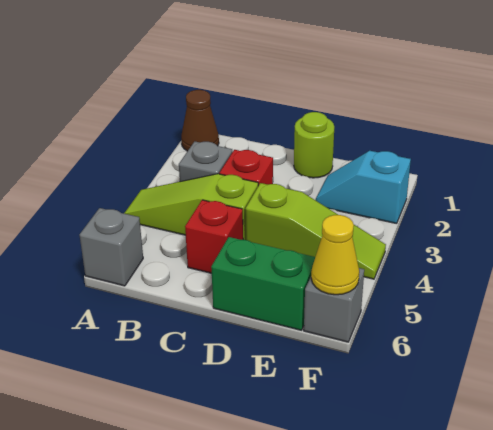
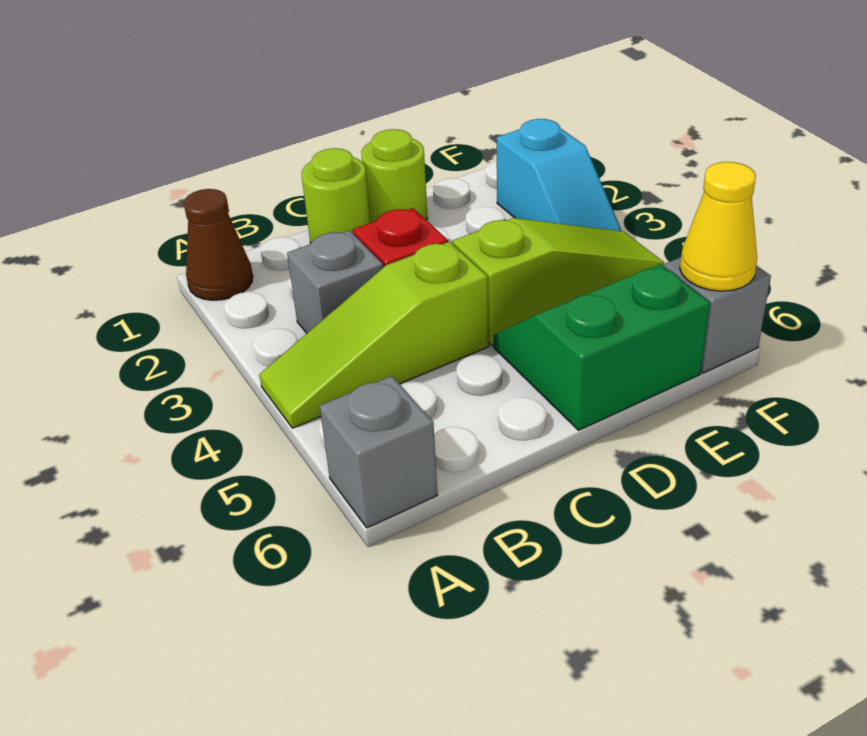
none -> lime 1x1 round brick [302,148,370,243]
red 1x1 brick [185,200,243,273] -> none
cyan 1x2 slope [316,151,411,224] -> cyan 1x2 slope turned to [497,119,621,231]

